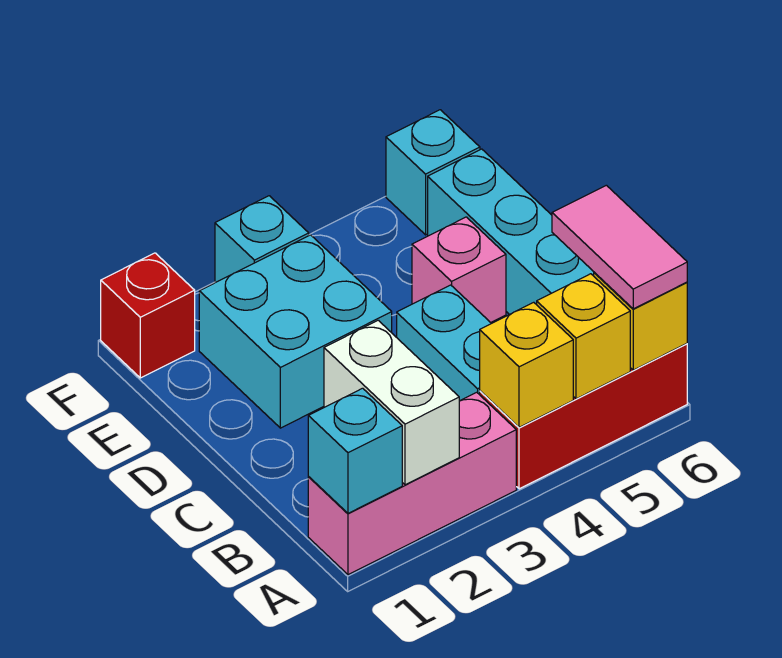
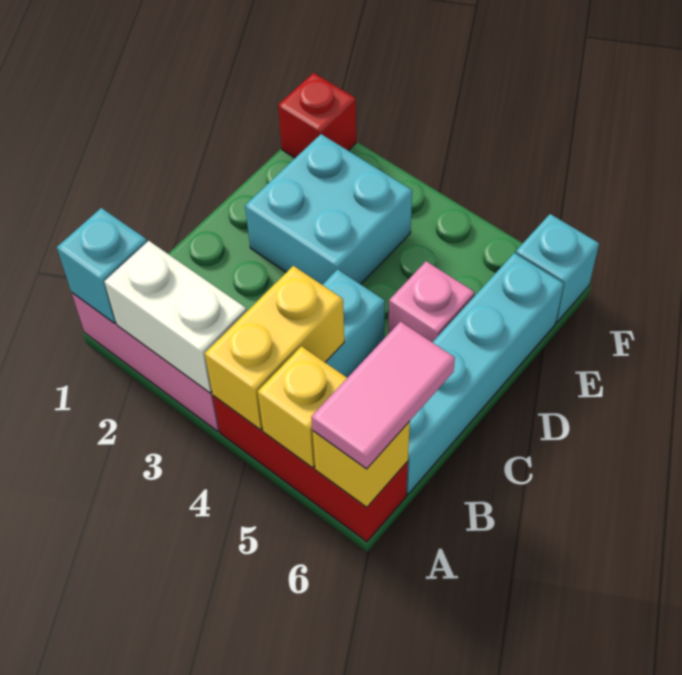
white 1x2 brick [324,320,459,485] -> white 1x2 brick turned to [104,241,247,393]
yellow 1x1 brick [480,302,573,427] -> yellow 1x2 brick [205,266,344,430]
cyan 1x1 brick [215,196,309,283] -> none

